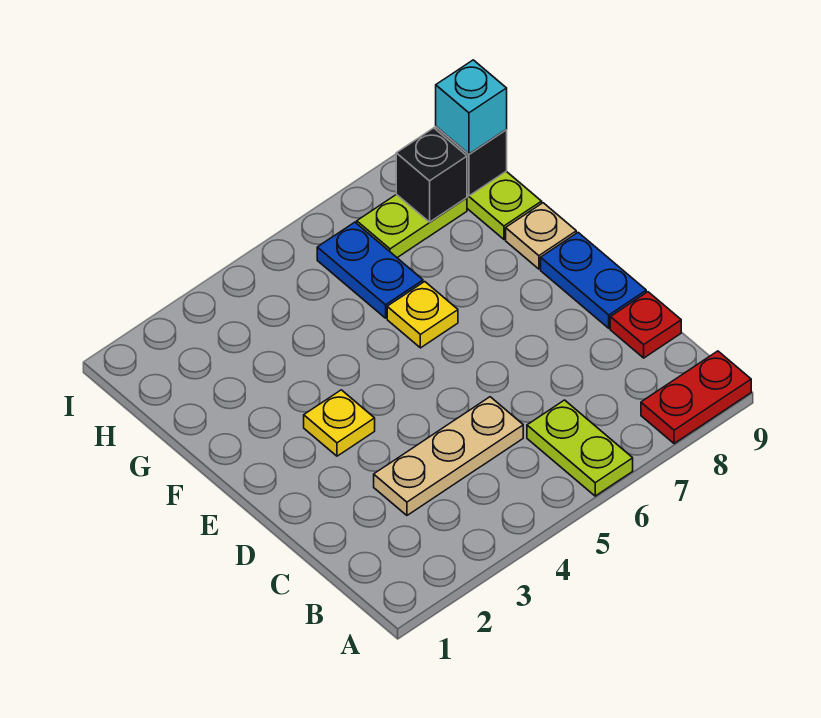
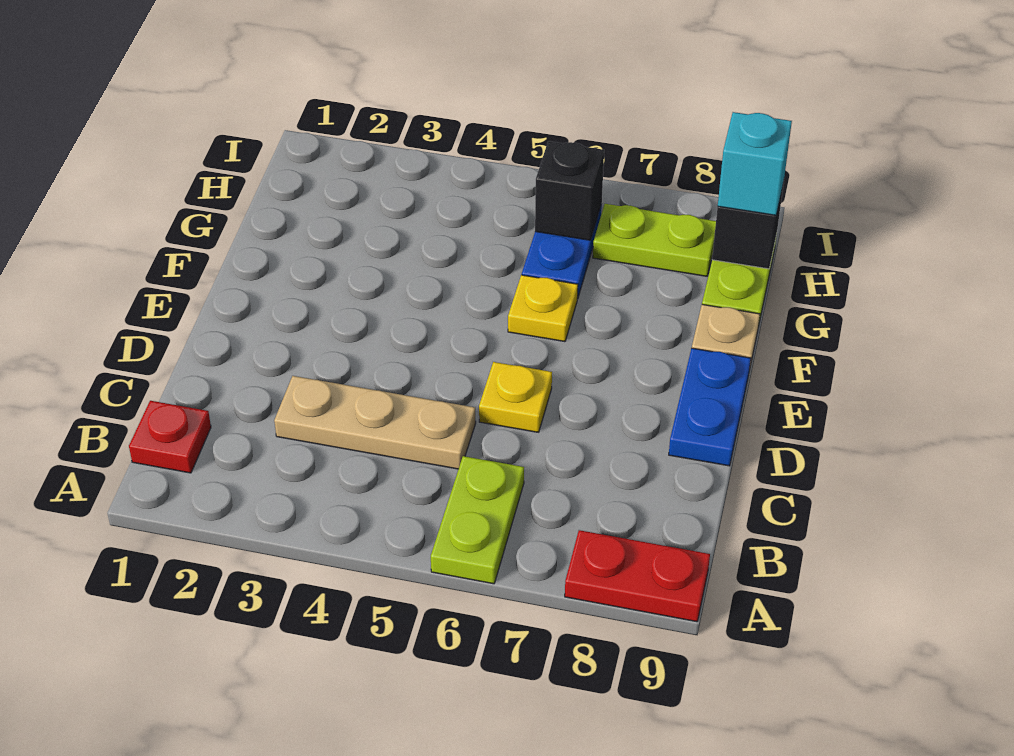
red 1x1 plate [610,292,681,358] -> red 1x1 plate moved to [129,401,211,473]
yellow 1x1 plate [304,390,375,456] -> yellow 1x1 plate moved to [479,362,552,432]
black 1x1 brick [396,128,467,222] -> black 1x1 brick moved to [535,141,604,240]

